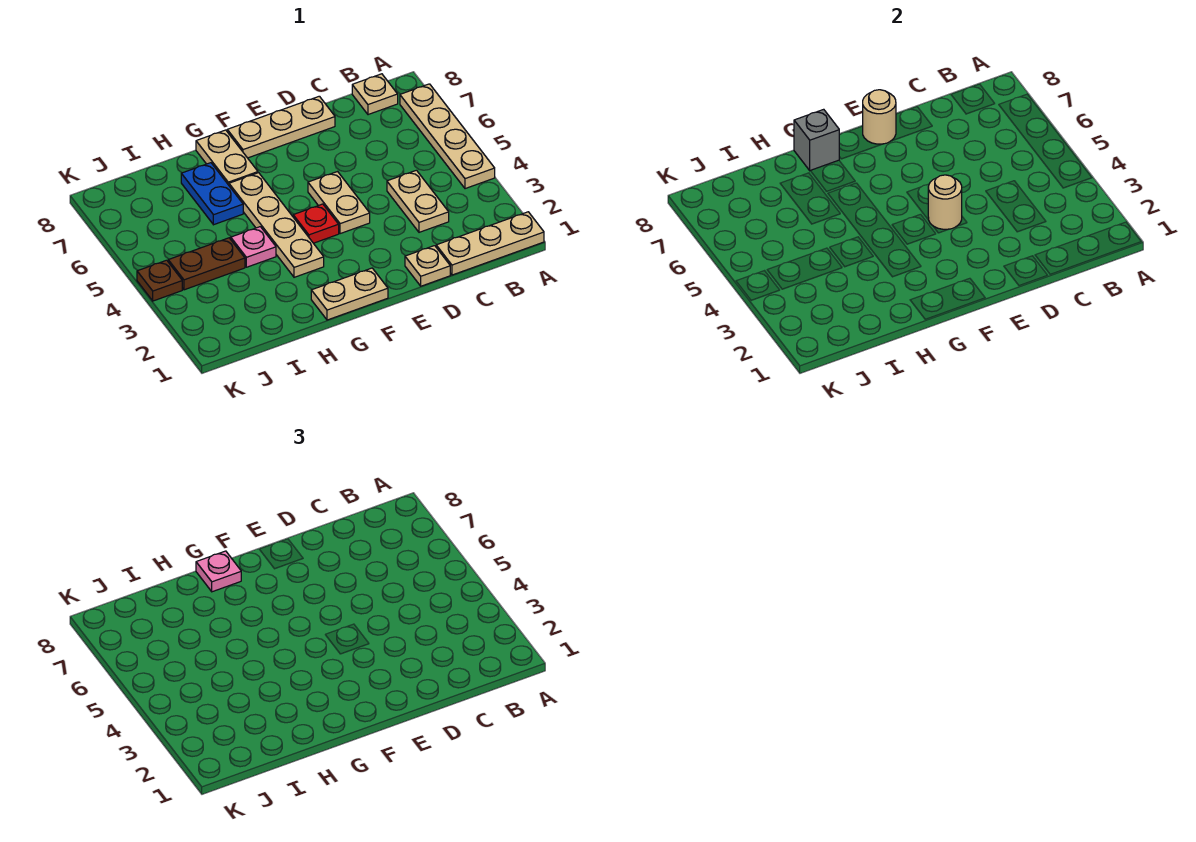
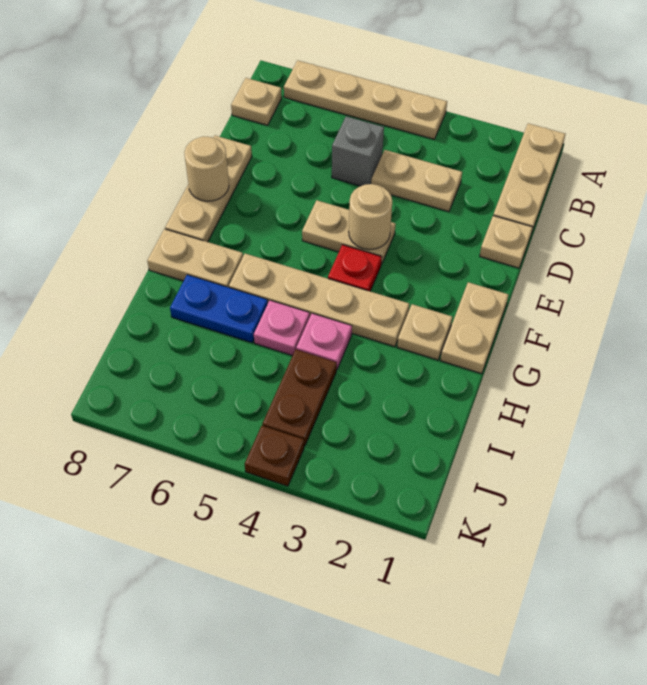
none -> tan 1x1 plate [397,304,452,360]
grey 1x1 brick [794,109,839,171] -> grey 1x1 brick moved to [332,116,384,186]
pink 1x1 plate [196,551,241,592] -> pink 1x1 plate moved to [254,301,310,356]

